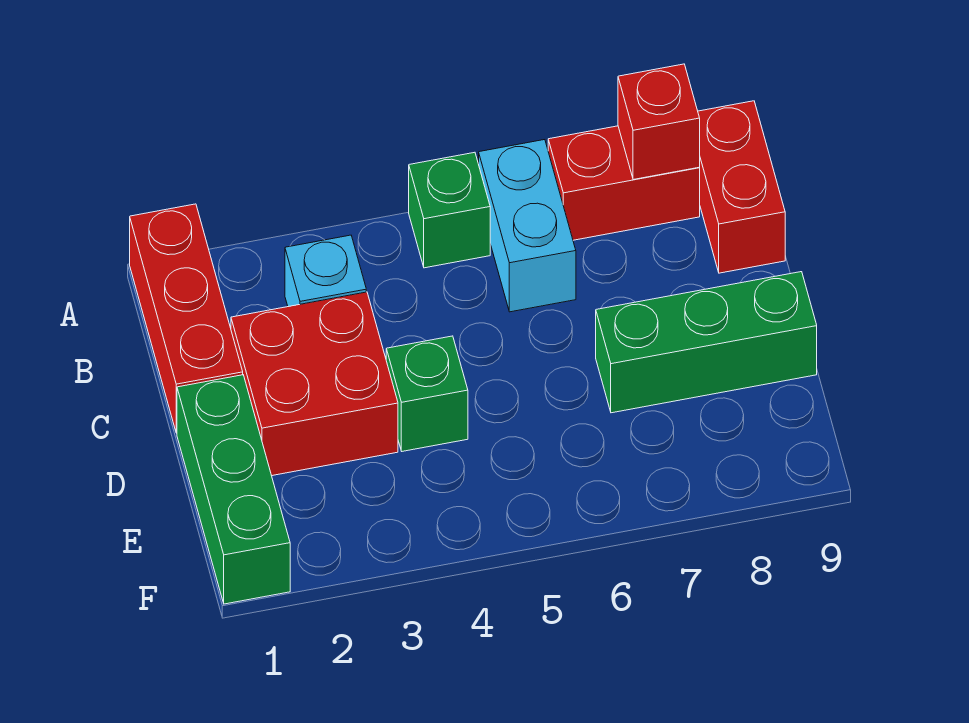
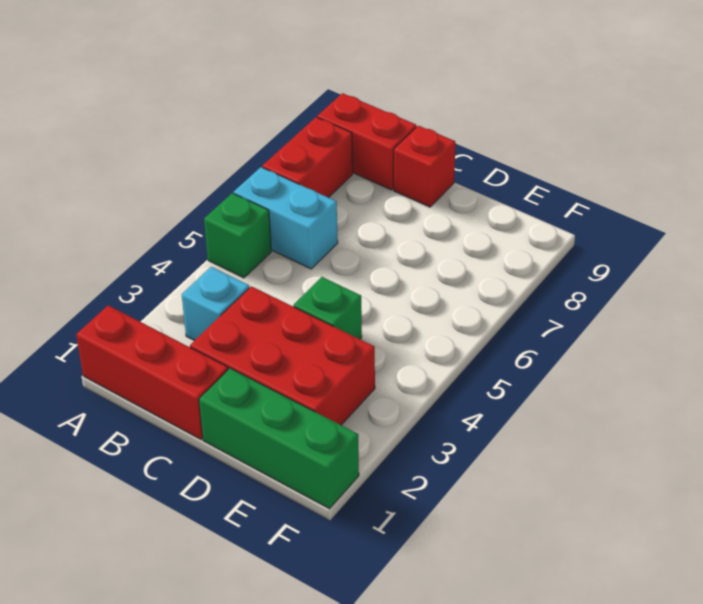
red 1x1 brick [618,64,700,180] -> red 1x1 brick moved to [394,126,455,207]
red 2x2 brick [231,292,398,476] -> red 2x3 brick [190,286,375,425]
green 1x3 brick [596,272,817,413] -> none

